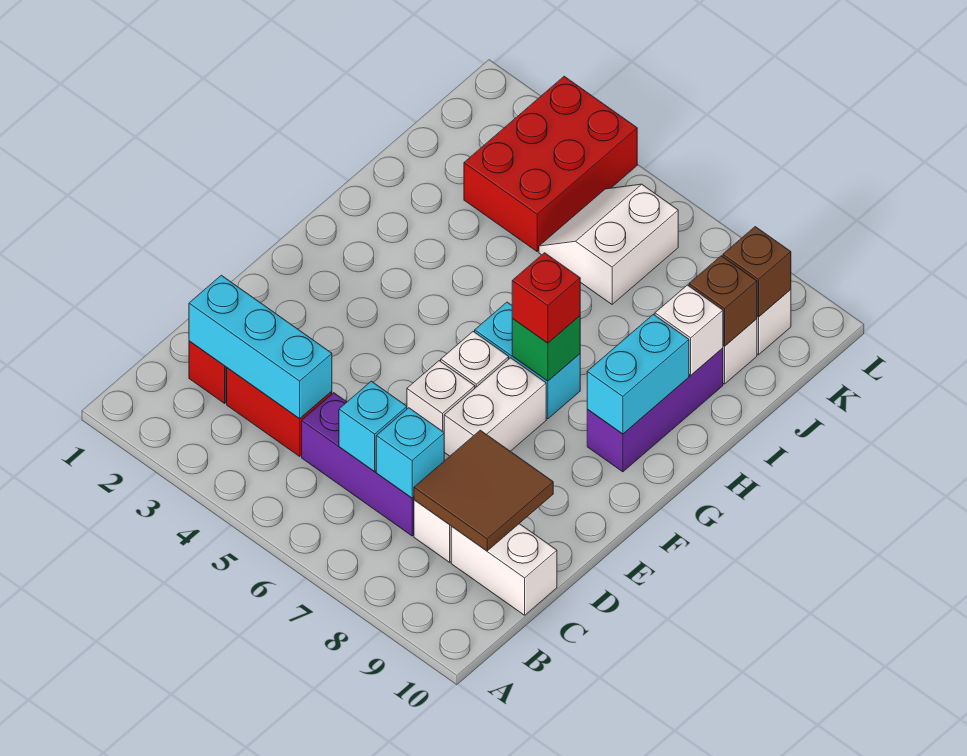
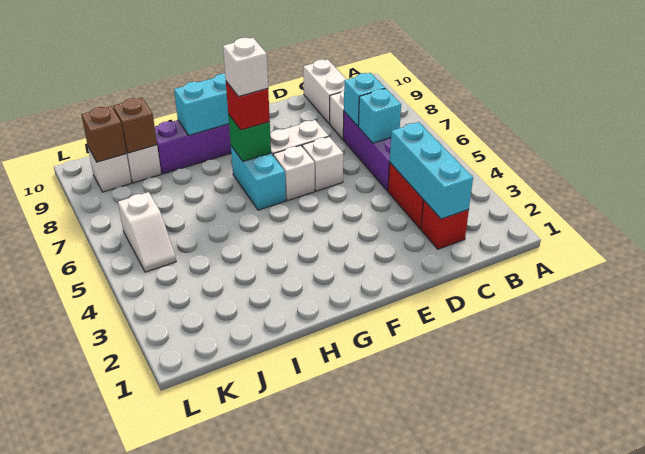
brown 2x2 tile [414,430,553,551] -> none
white 1x1 brick [655,285,723,375] -> white 1x1 brick moved to [223,38,268,97]
red 2x3 brick [464,76,637,251] -> none
white 2x2 slope [539,184,678,304] -> white 1x2 slope [118,192,176,272]

